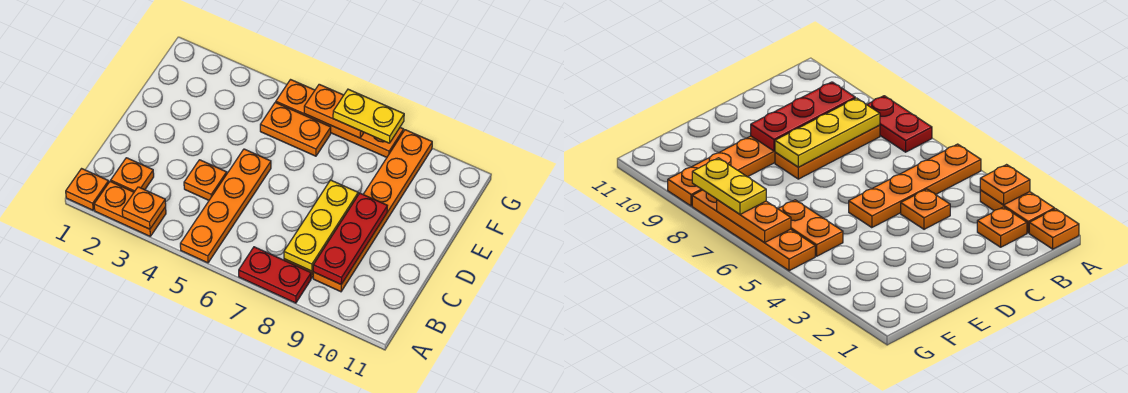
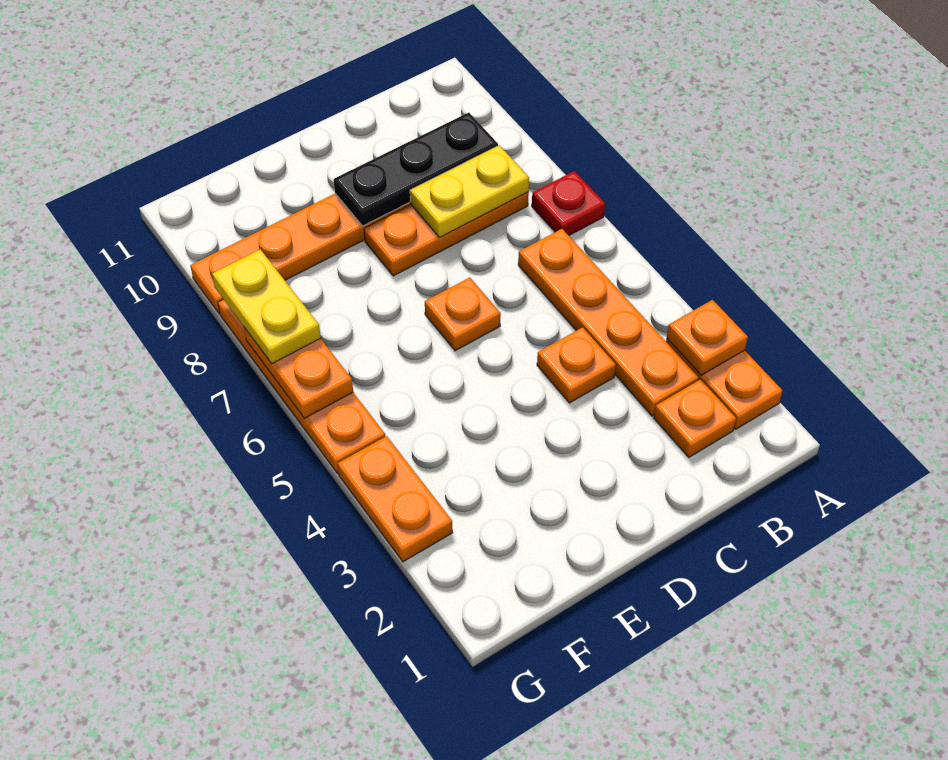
orange 1x1 plate [66,169,109,210] -> orange 1x1 plate moved to [425,278,501,351]
orange 1x4 plate [180,149,271,263] -> orange 1x4 plate turned to [518,229,699,416]
red 1x2 plate [239,247,311,303] -> red 1x1 plate [532,171,605,235]
yellow 1x3 plate [284,180,358,271] -> yellow 1x2 plate [410,145,529,237]
red 1x3 plate [313,193,387,284] -> black 1x3 plate [334,113,498,226]
orange 1x2 plate [260,102,331,156] -> orange 1x2 plate moved to [338,436,453,562]

